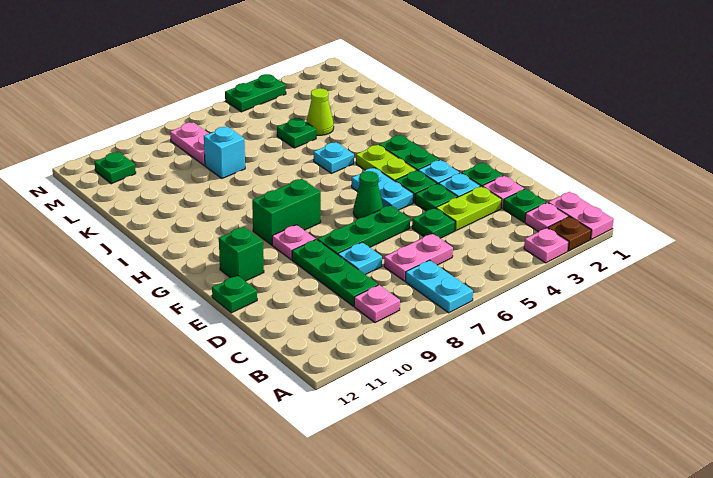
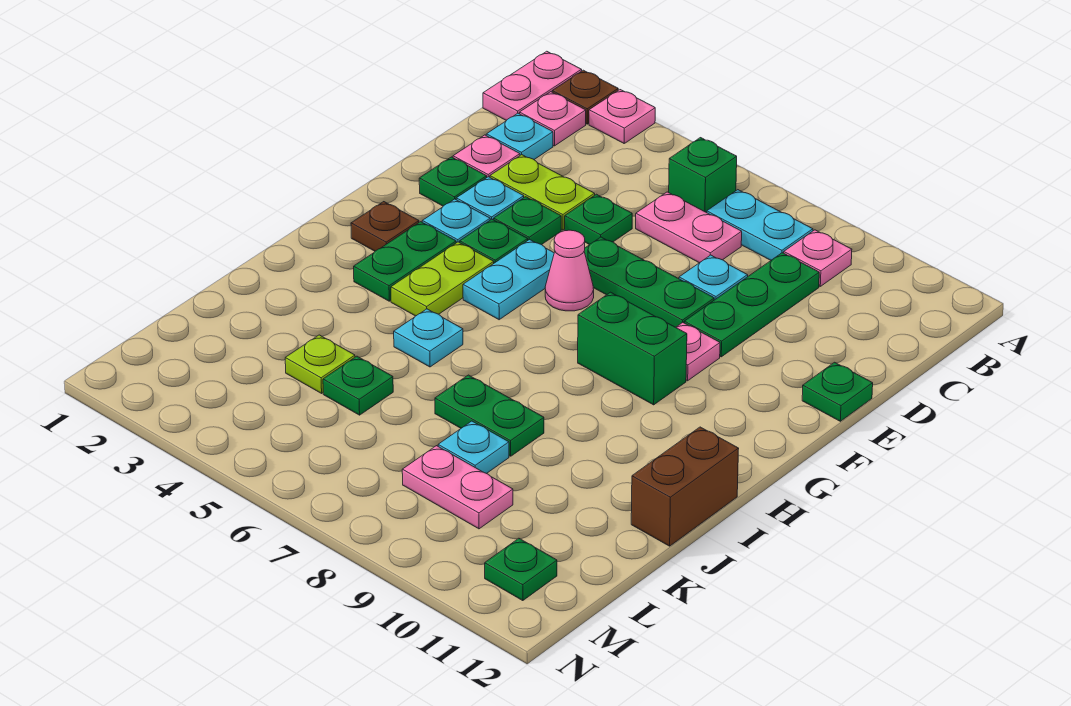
cyan 1x2 plate [405,260,473,313] -> cyan 1x2 plate turned to [707,190,813,260]
green 1x1 plate [503,189,546,222] -> cyan 1x1 plate [486,113,553,159]
green 1x1 cone [353,171,383,219] -> pink 1x1 cone [545,230,594,311]
green 1x1 brick [219,227,264,281] -> green 1x1 brick moved to [669,138,737,212]
none -> brown 1x1 plate [351,202,419,251]
none -> brown 1x2 brick [631,427,739,546]
lime 1x1 cone [306,88,334,135] -> lime 1x1 plate [285,335,355,393]
cyan 1x1 brick [204,127,245,178] -> cyan 1x1 plate [438,421,509,474]
pink 1x2 plate [170,122,209,166] -> pink 1x2 plate turned to [402,446,513,529]
green 1x2 plate [225,74,286,112] -> green 1x2 plate moved to [435,375,544,456]

